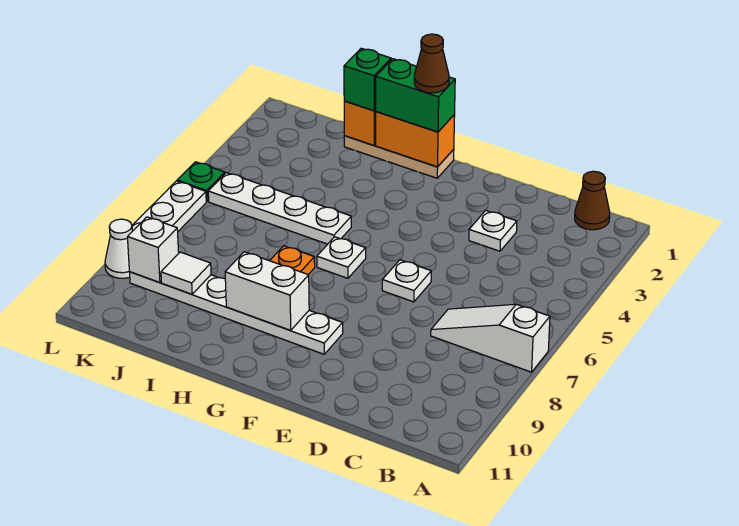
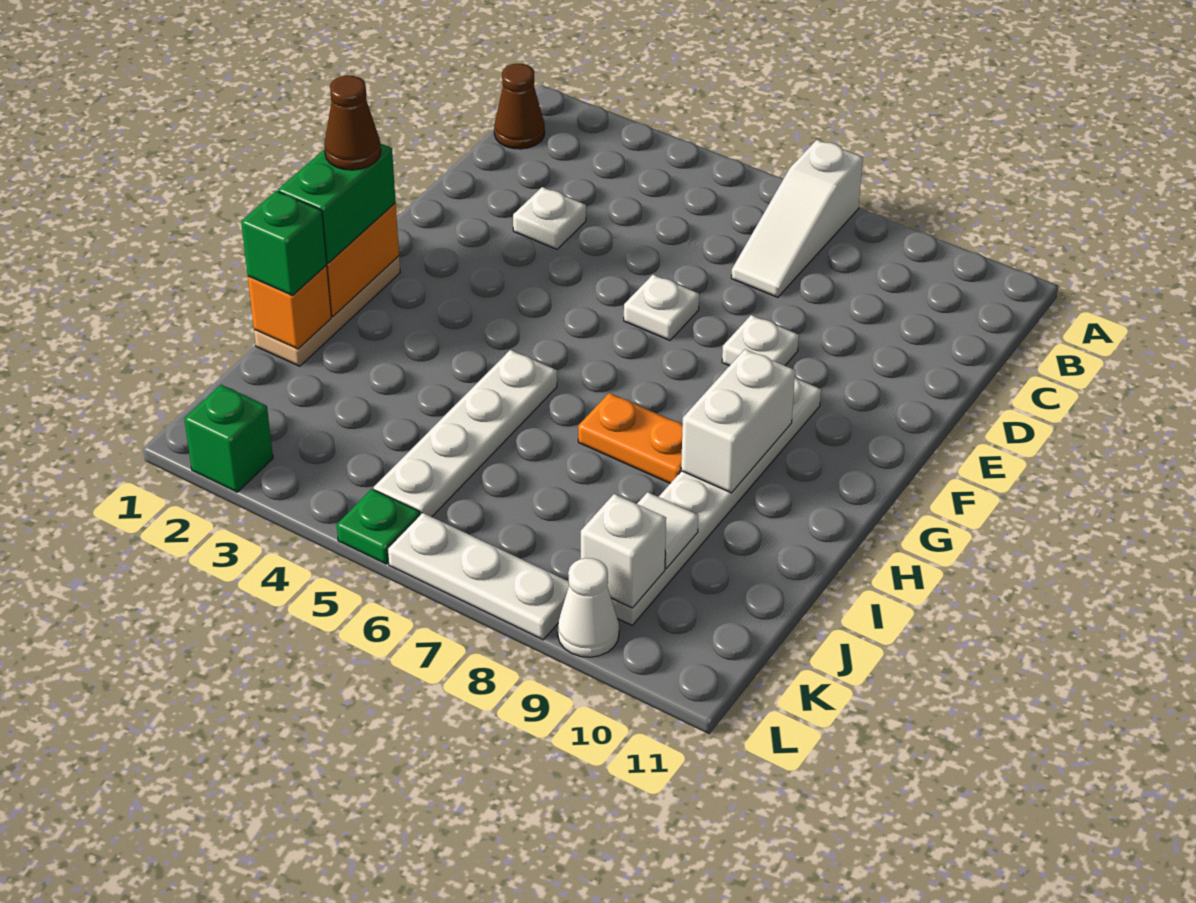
white 1x1 plate [317,237,366,278] -> white 1x1 plate moved to [722,315,799,366]
none -> green 1x1 brick [184,385,273,492]

